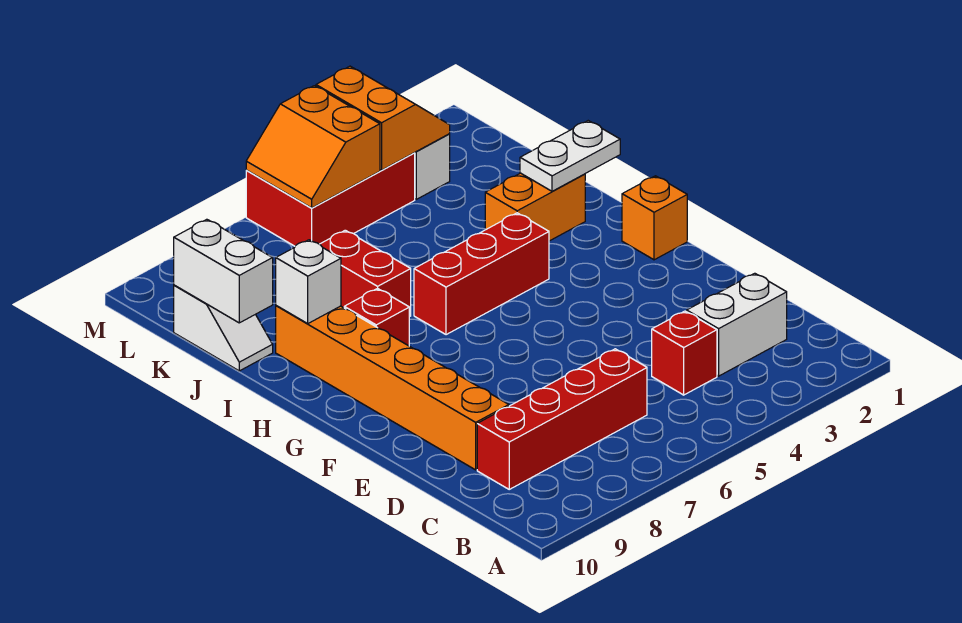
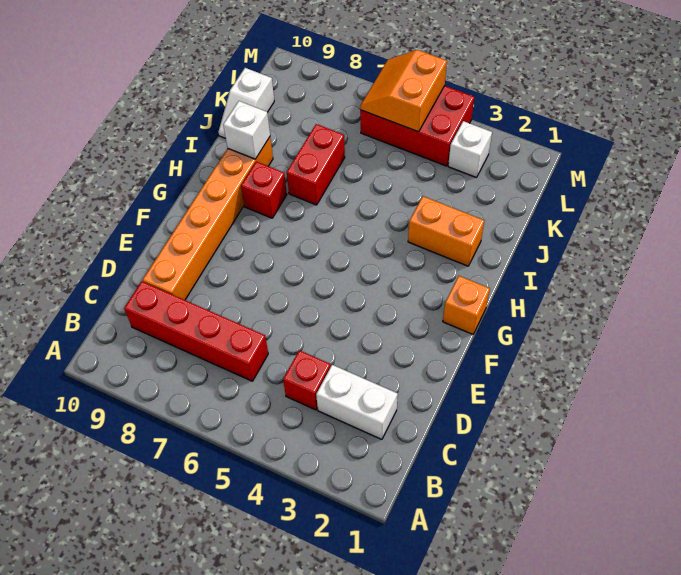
red 1x3 brick [414,213,549,335] -> none
white 1x2 plate [520,121,620,191] -> none
white 1x2 brick [174,219,273,323] -> none
orange 2x2 slope [316,66,450,170] -> none

